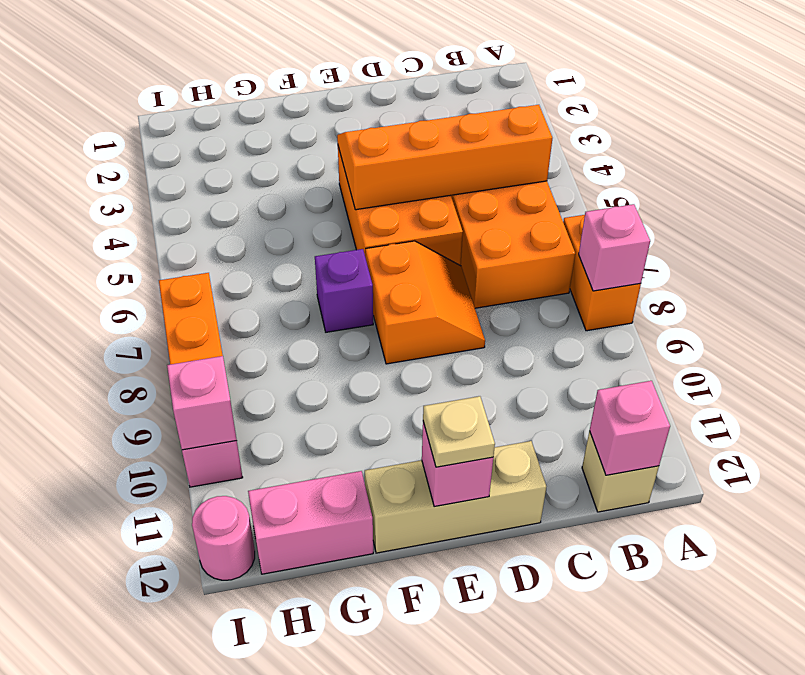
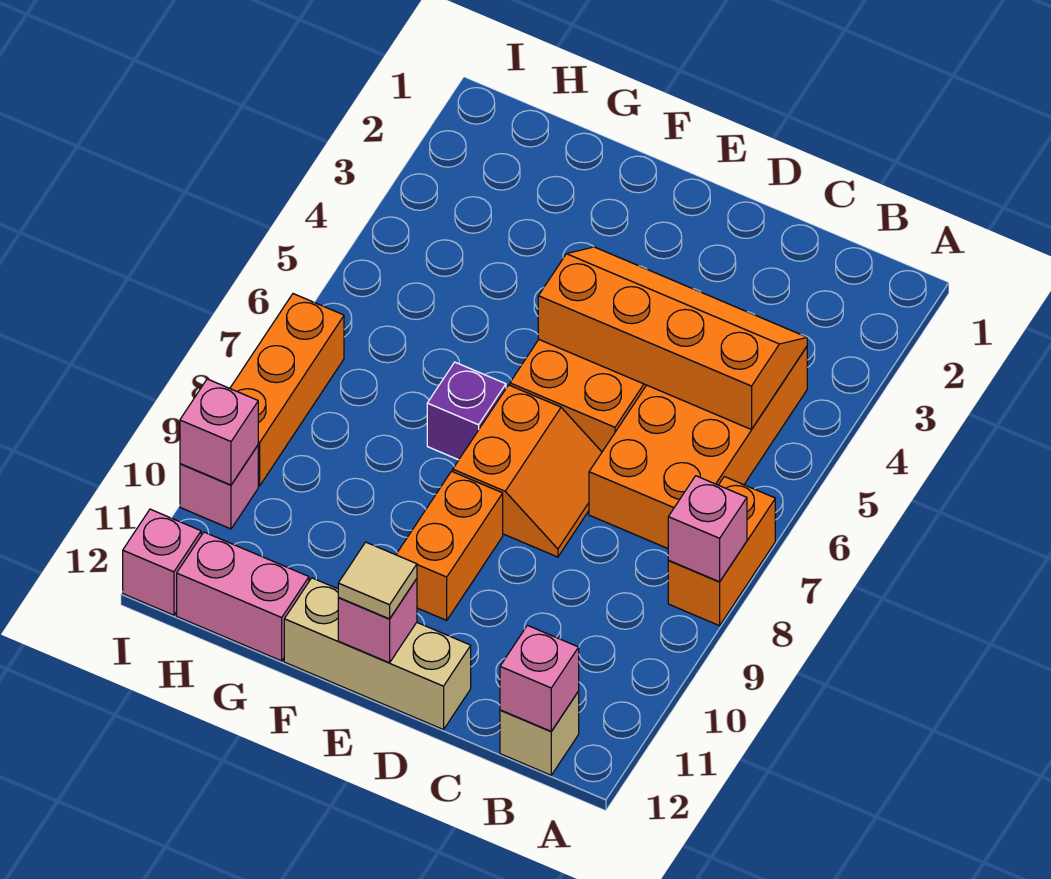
none -> orange 1x2 brick [396,471,503,620]
tan 1x1 plate [423,396,495,467] -> tan 1x1 tile [338,542,417,619]
pink 1x1 round brick [192,496,255,580] -> pink 1x1 brick [123,509,201,615]

